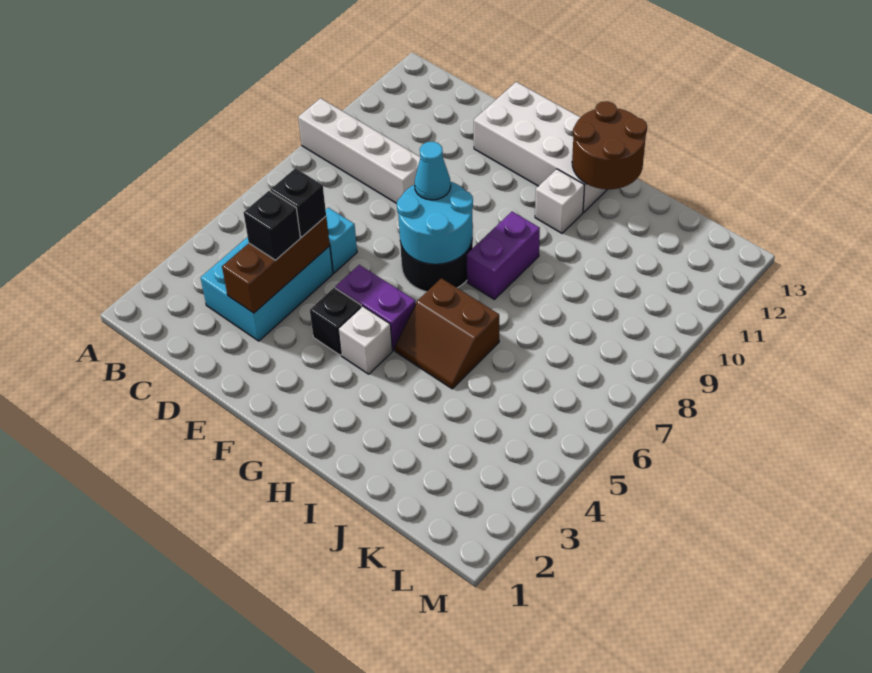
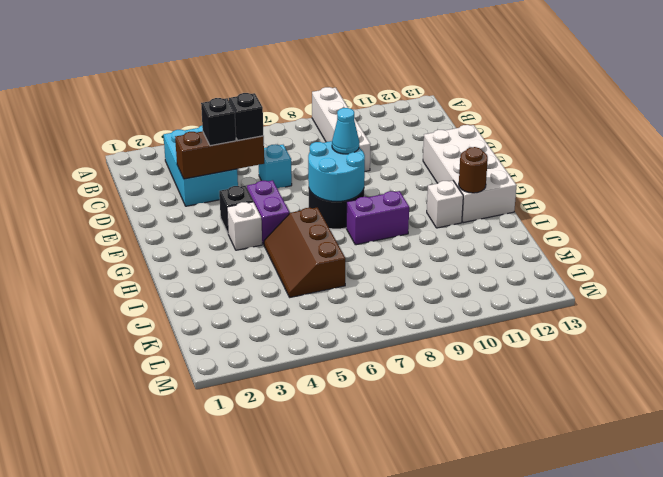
cyan 2x3 brick [201,237,333,341] -> cyan 2x3 brick turned to [164,126,238,206]
brown 2x2 slope [395,278,499,389] -> brown 2x3 slope [264,207,345,297]
brown 2x2 round brick [572,101,647,189] -> brown 1x1 round brick [459,147,488,193]

